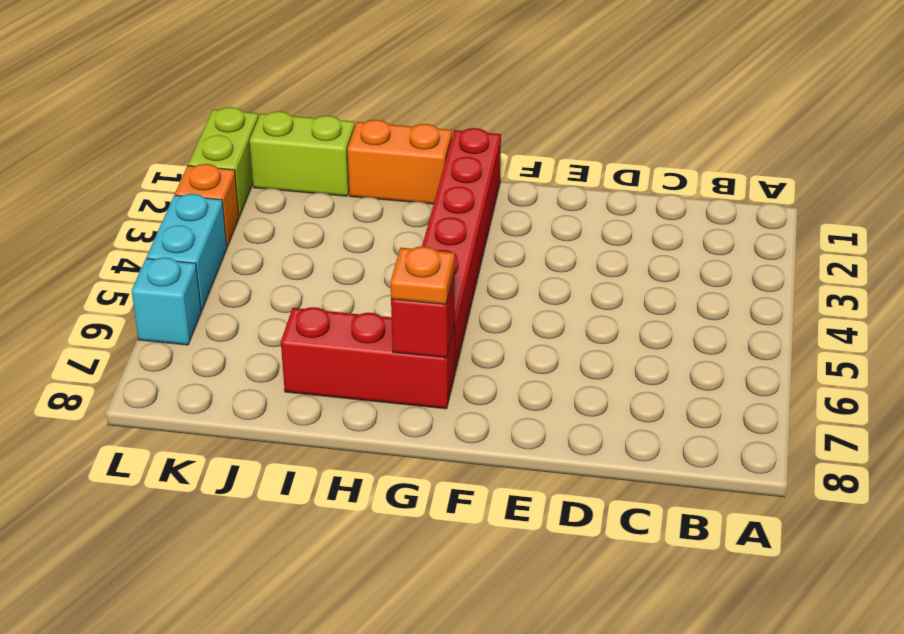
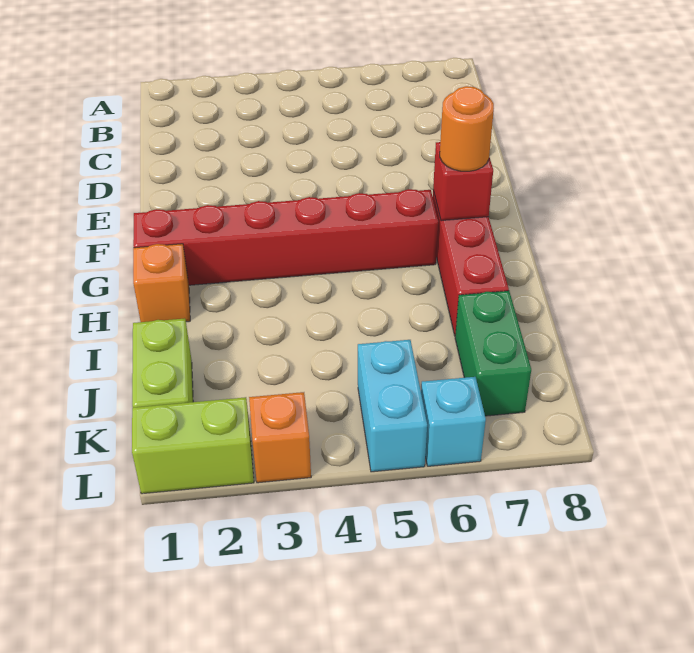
orange 1x1 plate [390,246,455,305] -> orange 1x1 round brick [440,86,494,171]
orange 1x2 brick [348,120,452,204] -> orange 1x1 brick [133,244,190,322]
none -> green 1x2 brick [455,291,531,416]
cyan 1x2 brick [147,194,227,311] -> cyan 1x2 brick turned to [358,340,427,472]

